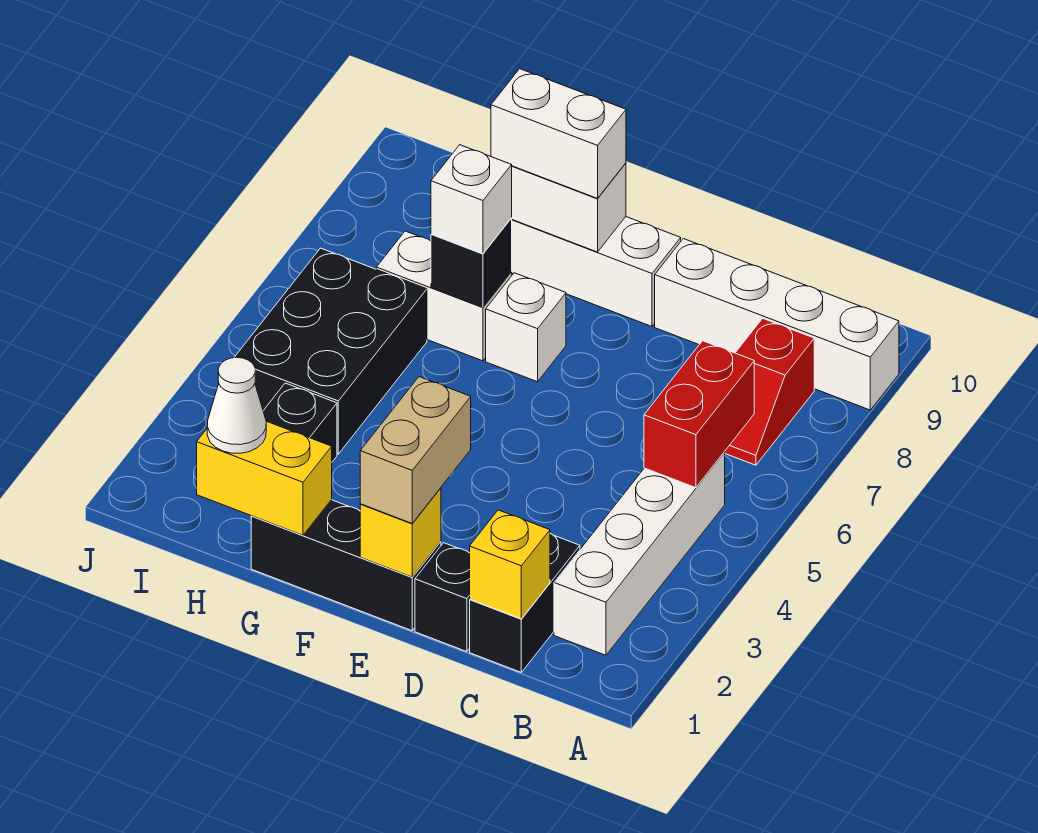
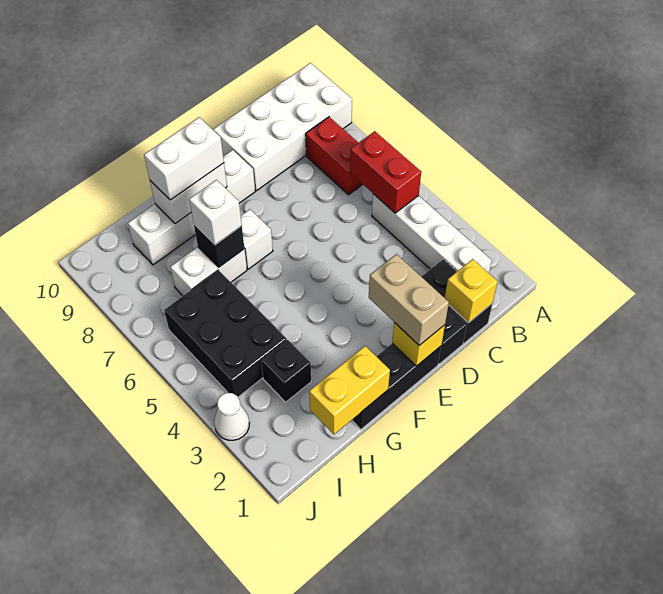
white 1x4 brick [655,239,899,410] -> white 2x4 brick [213,63,352,191]
red 1x2 slope [724,318,814,465] -> red 1x2 brick [306,117,363,195]
white 1x1 cone [207,357,266,453] -> white 1x1 cone moved to [214,393,249,440]

